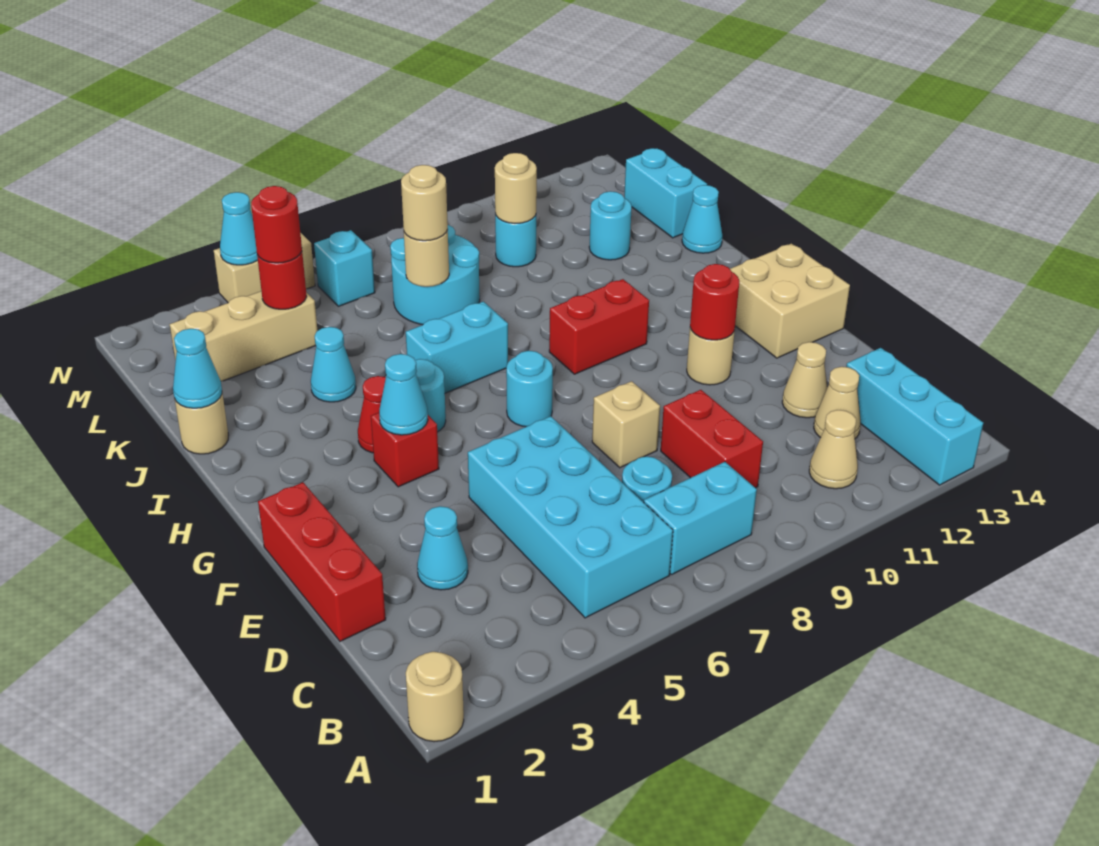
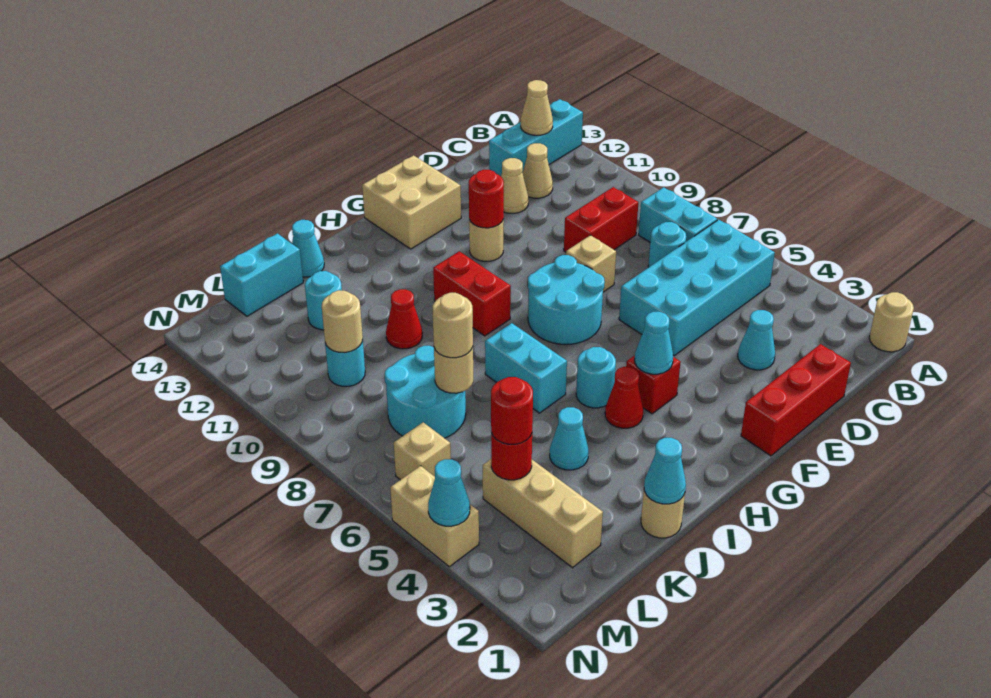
tan 1x1 cone [809,410,858,489] -> tan 1x1 cone moved to [521,80,553,135]
cyan 1x1 round brick [506,351,553,427] -> cyan 2x2 round brick [528,255,605,344]
none -> red 1x1 cone [386,289,422,349]
cyan 1x1 brick [314,230,375,306] -> tan 1x1 brick [394,422,451,480]

